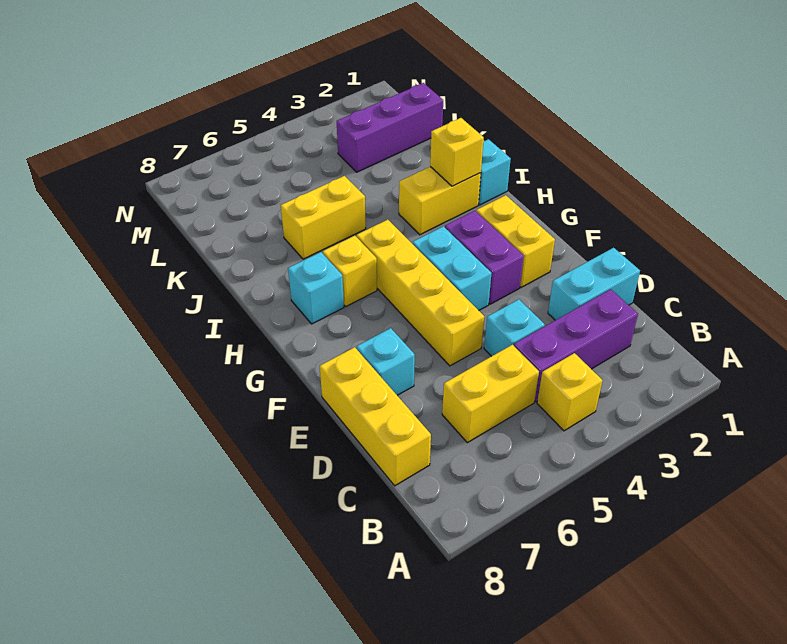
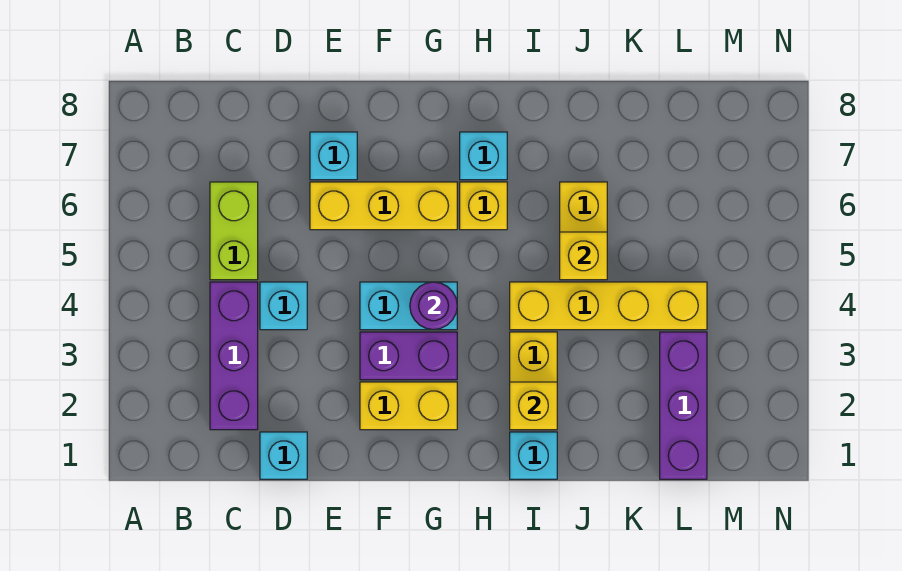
yellow 1x1 brick [537,353,602,431] -> yellow 1x1 brick moved to [560,232,607,280]
yellow 1x2 brick [442,345,539,443] -> lime 1x2 brick [210,182,258,280]
yellow 1x3 brick [320,347,431,486] -> yellow 1x3 brick moved to [310,182,457,230]
cyan 1x2 brick [548,248,640,320] -> cyan 1x1 brick [260,432,307,479]
yellow 1x4 brick [357,220,484,366] -> yellow 1x4 brick moved to [510,282,707,330]
none -> purple 1x1 round brick [410,282,457,330]

